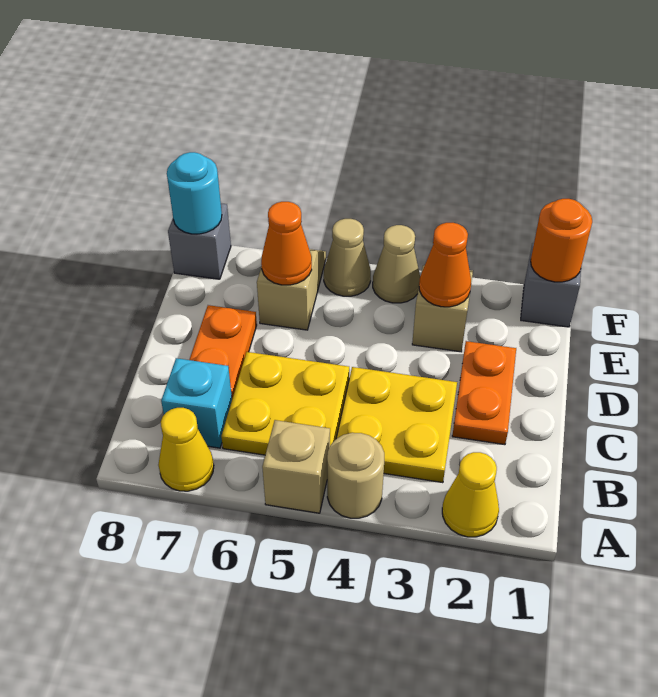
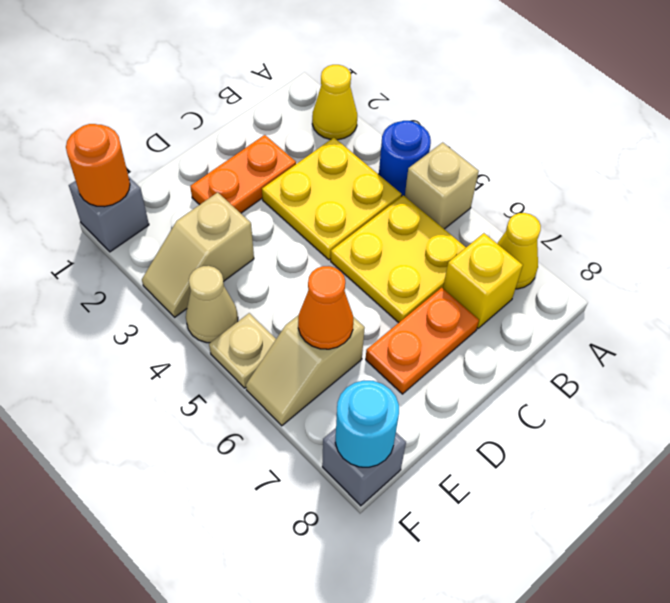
tan 1x1 round brick [327,433,384,518] -> blue 1x1 round brick [379,121,431,196]
cyan 1x1 brick [161,358,232,448] -> yellow 1x1 brick [443,233,523,328]
orange 1x1 cone [419,223,471,307] -> none
tan 1x1 cone [324,219,371,296] -> tan 1x1 plate [209,313,276,388]

